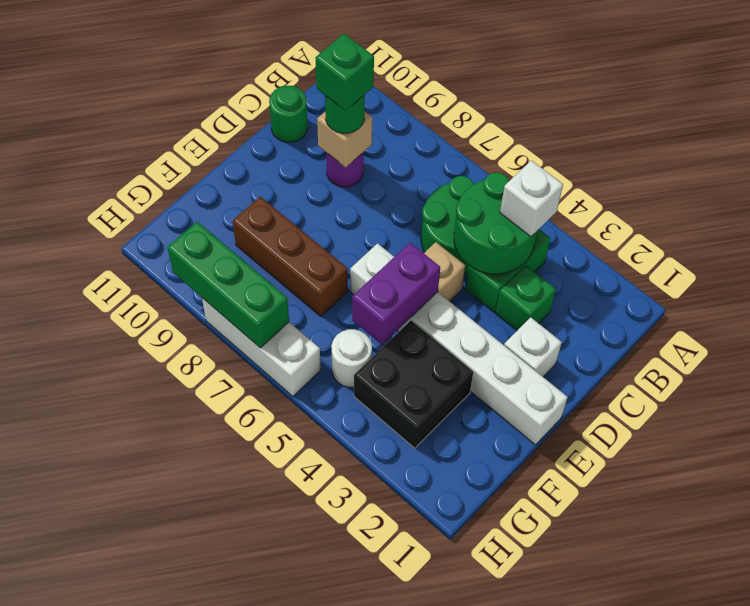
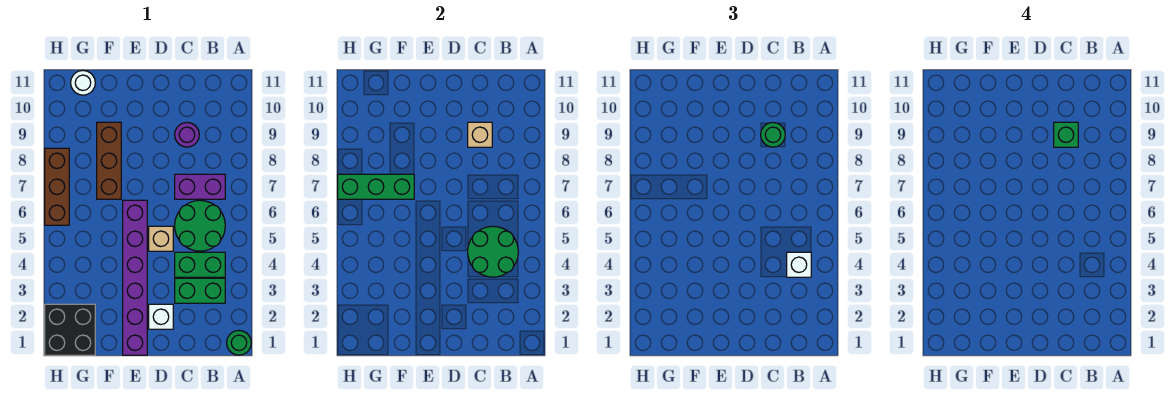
green 1x1 brick [496,265,556,331] -> green 1x2 brick [175,278,225,303]
green 1x1 round brick [269,86,308,142] -> green 1x1 round brick moved to [227,331,251,355]
white 1x6 brick [350,243,568,445] -> purple 1x6 brick [123,200,147,355]
purple 1x2 brick [352,243,440,345] -> purple 1x2 brick moved to [175,174,225,199]
black 2x2 brick [354,321,473,448] -> black 2x2 brick moved to [45,304,95,355]
white 1x1 round brick [331,329,372,387] -> white 1x1 round brick moved to [71,71,95,95]
white 1x3 brick [202,298,321,396] -> brown 1x3 brick [45,148,69,225]
green 1x3 brick [168,222,289,348] -> green 1x3 brick turned to [338,174,414,199]

